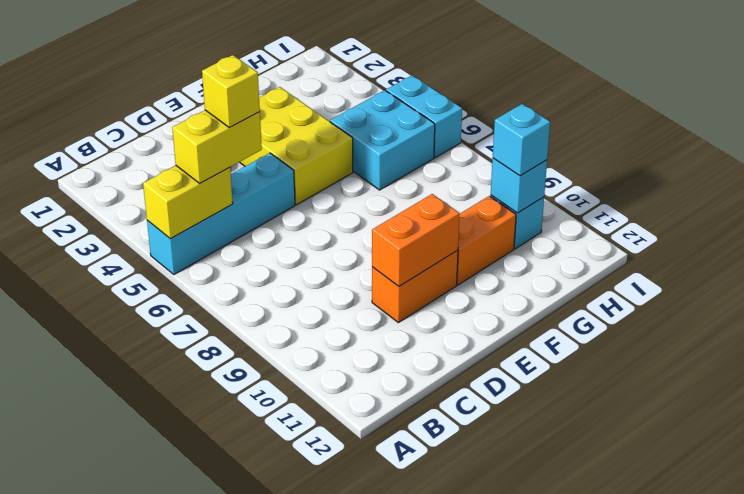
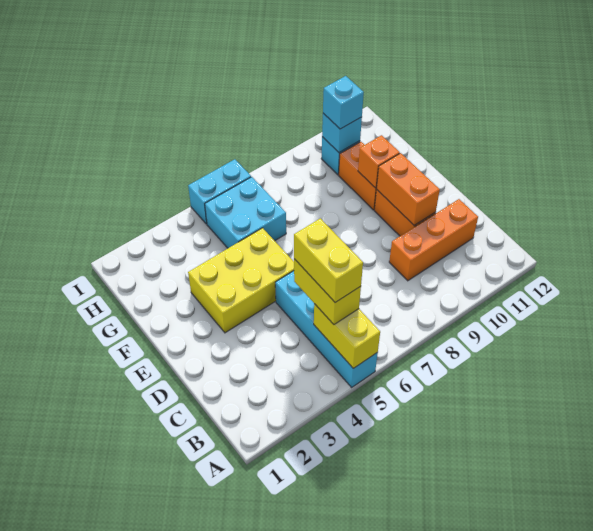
yellow 1x1 brick [202,55,260,127] -> yellow 1x2 brick [294,218,363,302]
none -> orange 1x3 brick [389,199,478,281]
none -> orange 1x1 brick [358,135,400,188]

